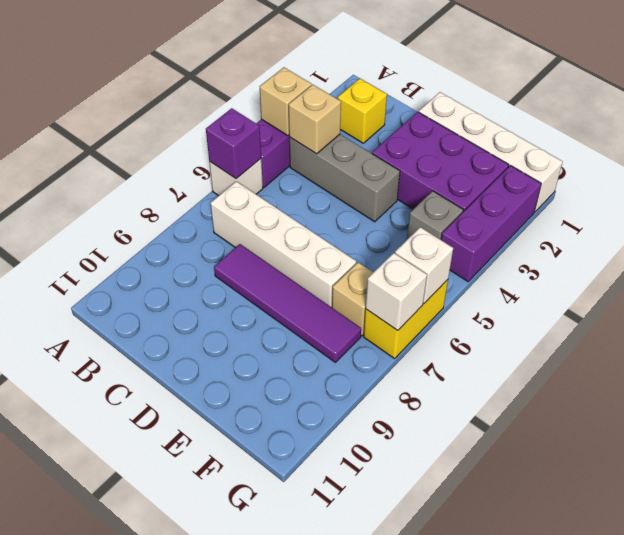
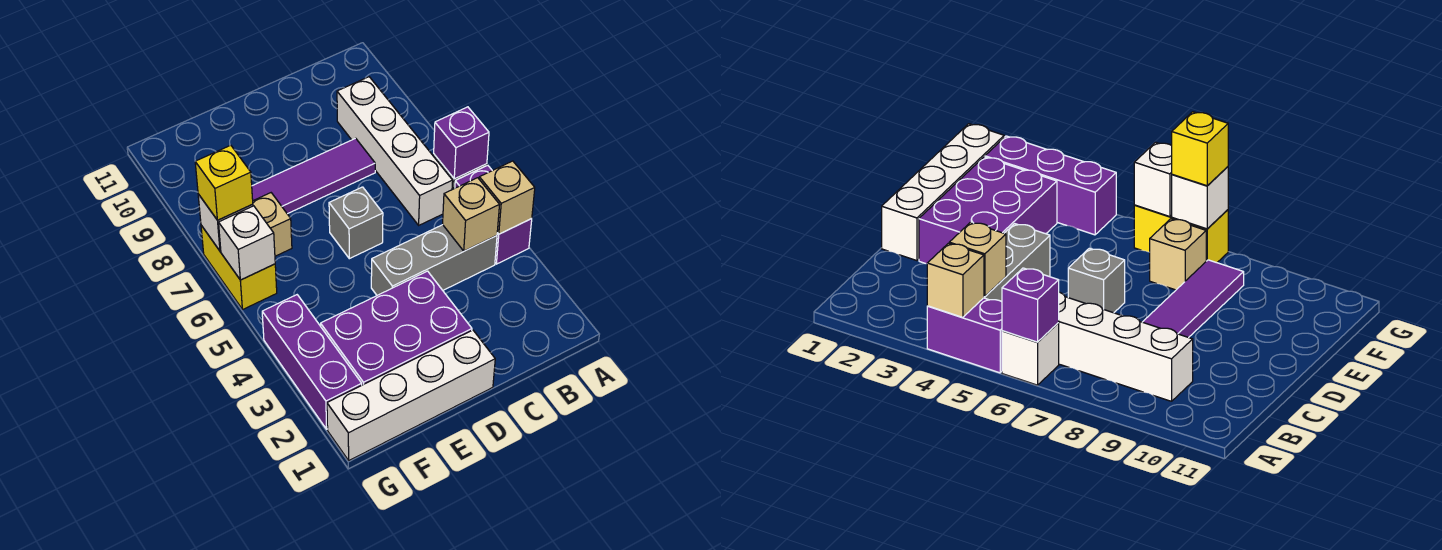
yellow 1x1 brick [338,79,387,143] -> yellow 1x1 brick moved to [195,145,253,220]
white 1x4 brick [210,181,356,308] -> white 1x4 brick turned to [337,77,453,225]
grey 1x1 brick [407,191,463,240] -> grey 1x1 brick moved to [329,187,383,259]

